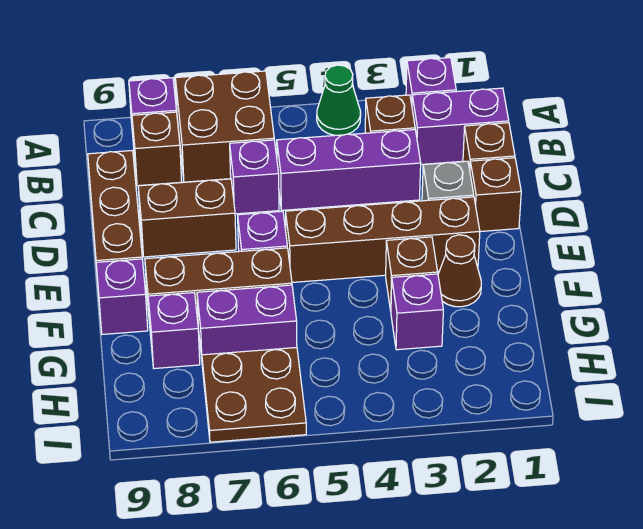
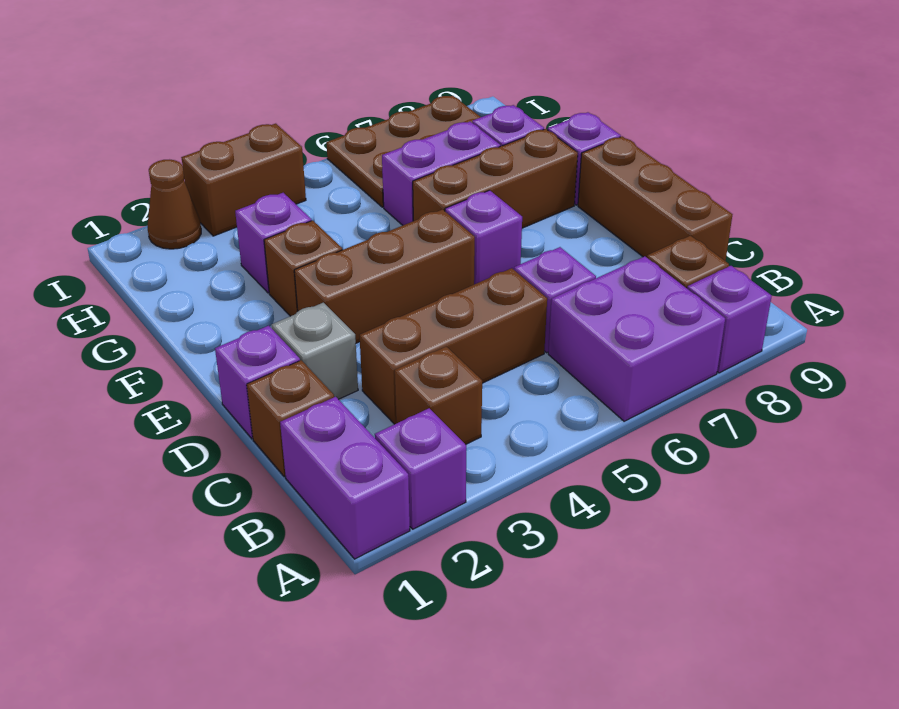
green 1x1 cone [317,65,361,135] -> none
brown 2x2 brick [175,71,274,182] -> purple 2x2 brick [548,256,725,421]
purple 1x2 brick [412,88,509,164] -> purple 1x2 brick turned to [280,397,410,559]
purple 1x3 brick [277,130,421,210] -> brown 1x3 brick [360,268,547,424]
brown 1x1 brick [470,158,521,231] -> purple 1x1 brick [215,326,300,439]
brown 1x2 brick [138,179,236,257] -> brown 1x2 brick moved to [181,124,306,236]
brown 1x4 brick [286,197,480,282] -> brown 1x3 brick [294,209,475,343]
brown 1x1 cone [438,235,481,307] -> brown 1x1 cone moved to [148,160,201,249]
brown 2x2 plate [202,348,306,442] -> brown 2x3 plate [326,96,480,207]

